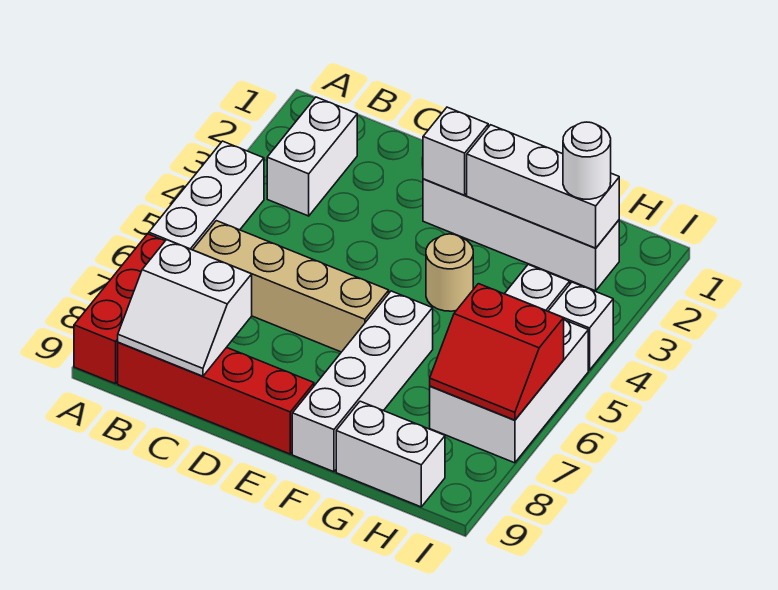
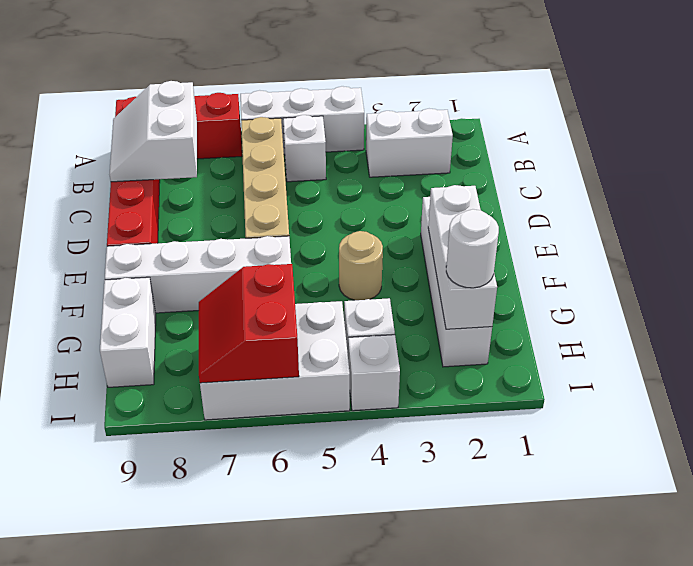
white 1x1 brick [423,107,488,195] -> white 1x1 brick moved to [283,115,326,182]

